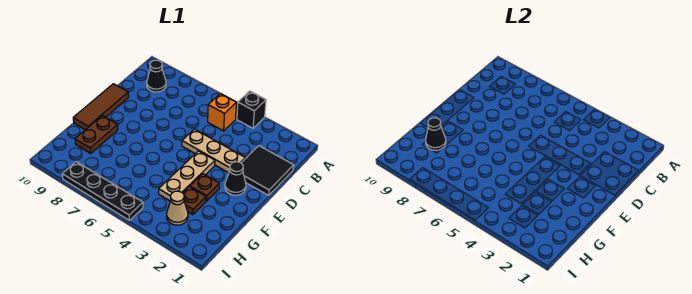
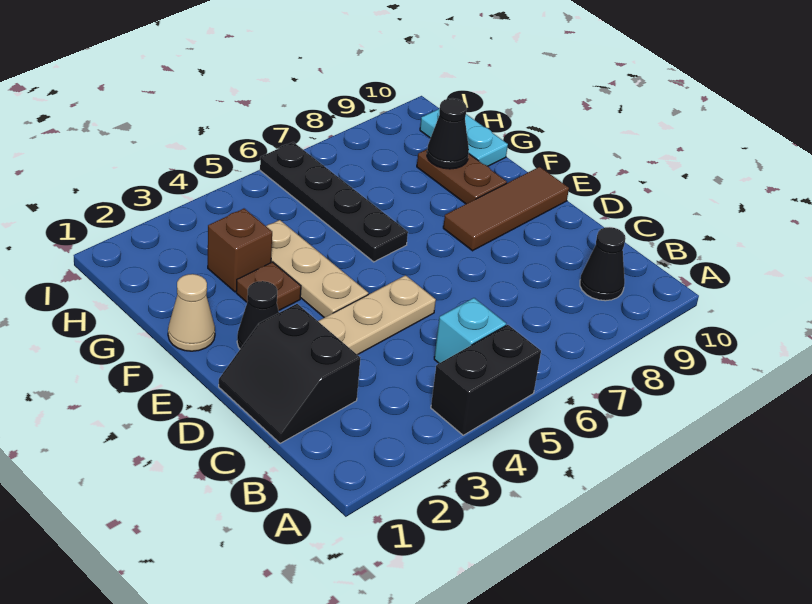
black 1x1 brick [237,91,266,128] -> black 1x2 brick [431,325,541,435]
orange 1x1 brick [208,94,236,131] -> cyan 1x1 brick [434,298,506,363]
black 2x2 tile [241,146,294,195] -> black 2x2 slope [219,304,360,443]
brown 1x3 tile [73,84,128,130] -> brown 1x3 tile turned to [443,167,569,251]
brown 1x1 plate [183,187,206,215] -> brown 1x1 brick [208,209,272,292]
none -> cyan 1x2 plate [420,109,508,166]
tan 1x1 cone [167,191,188,225] -> tan 1x1 cone moved to [168,274,215,351]
black 1x4 plate [62,162,143,220] -> black 1x4 plate turned to [260,142,408,262]

